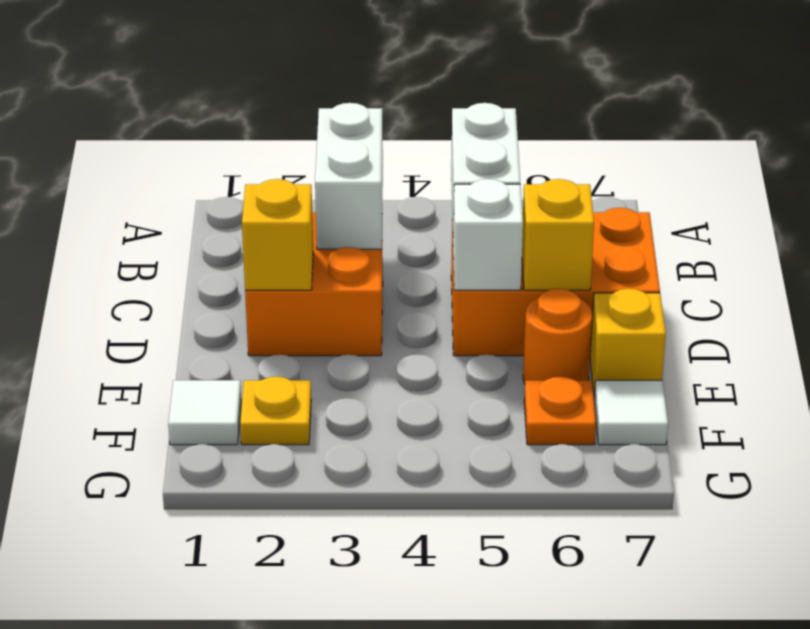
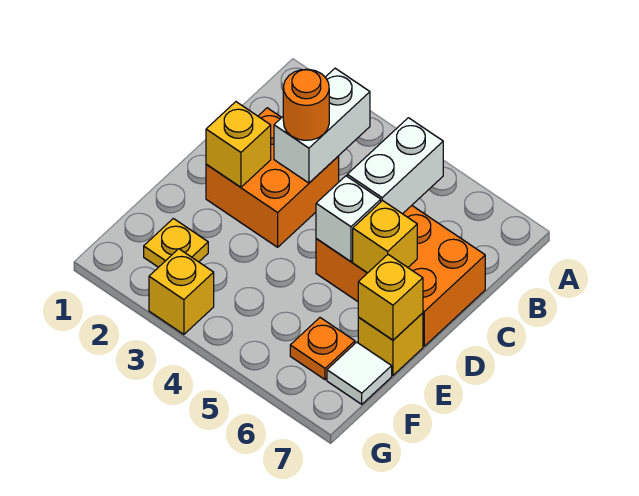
orange 1x1 round brick [523,289,593,383] -> orange 1x1 round brick moved to [283,69,329,140]
none -> yellow 1x1 brick [358,255,423,340]
white 1x1 tile [168,380,241,445] -> none
none -> yellow 1x1 brick [149,249,214,334]

